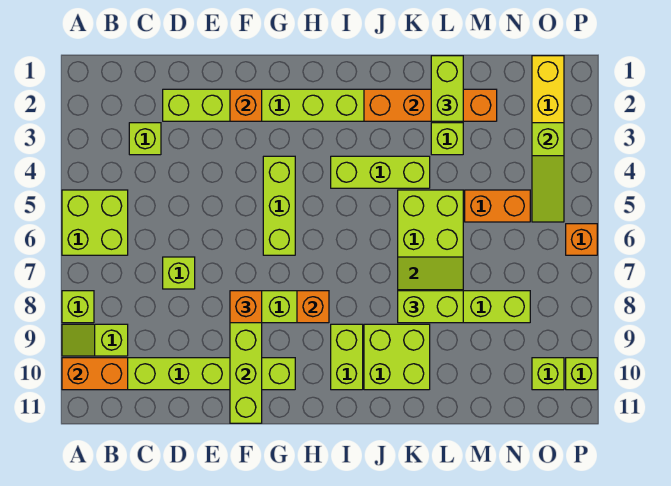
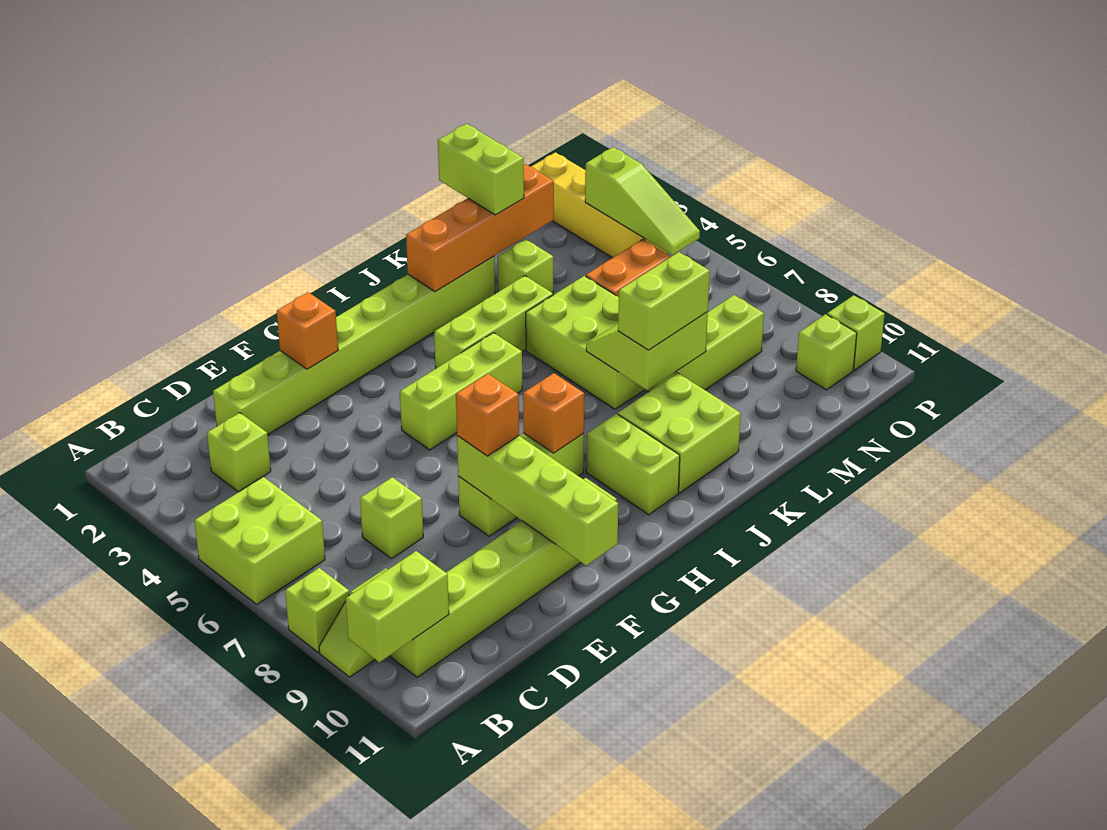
orange 1x2 brick [62,358,128,390] -> lime 1x2 brick [346,551,449,662]
lime 1x3 brick [263,156,295,255] -> lime 1x3 brick turned to [400,333,522,450]
orange 1x1 brick [566,224,597,255] -> none

